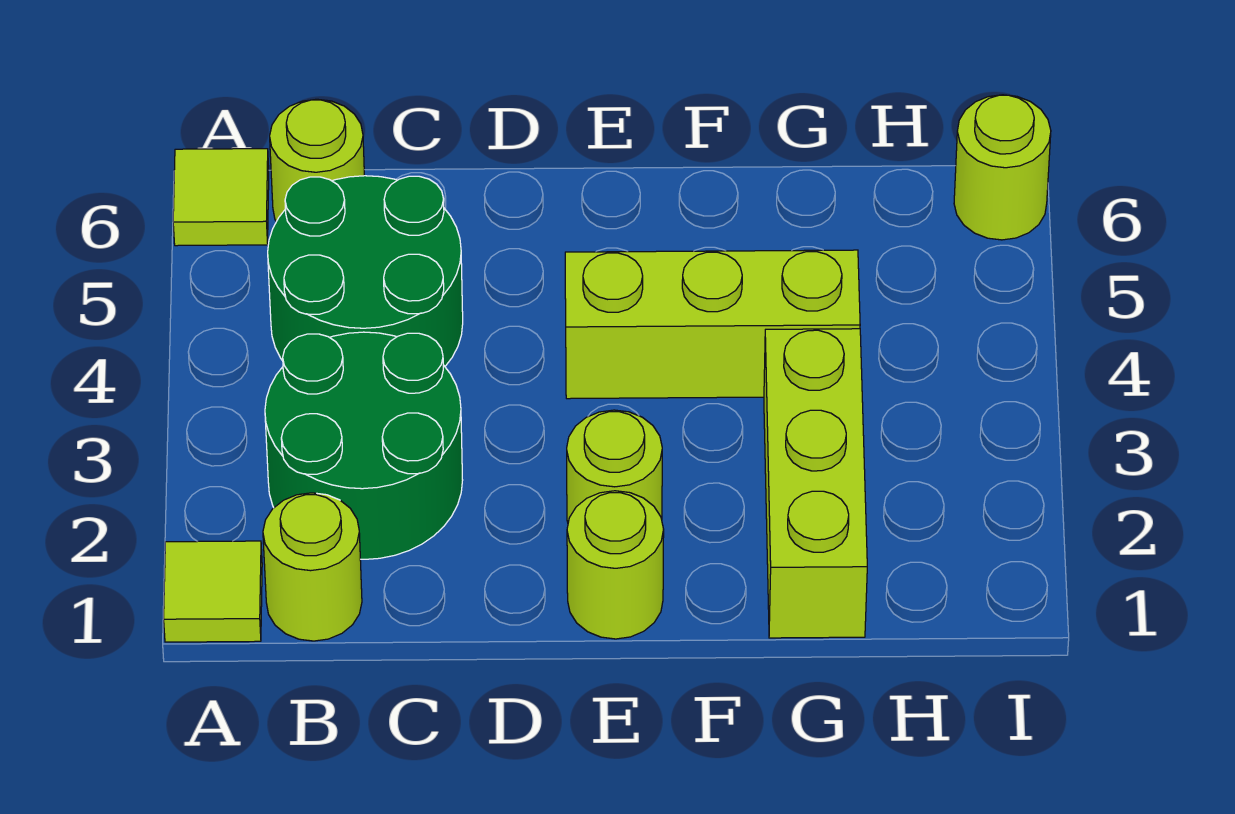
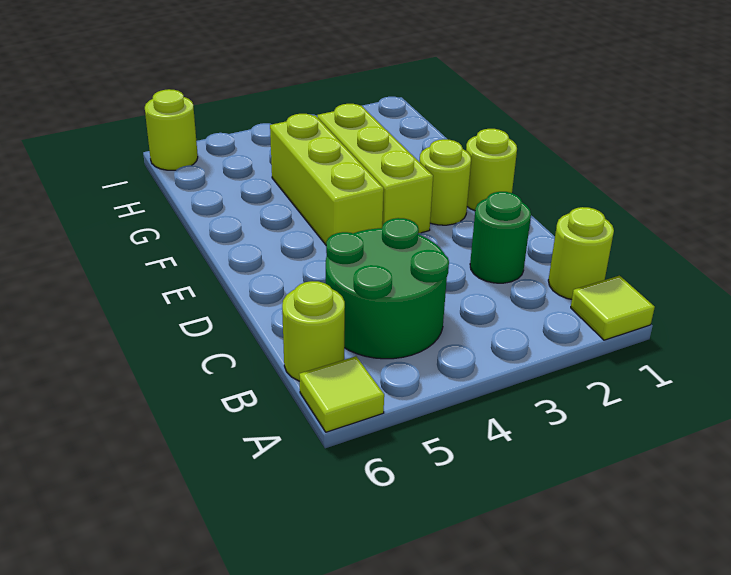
green 2x2 round brick [265,332,463,559] -> green 1x1 round brick [470,192,531,283]
lime 1x3 brick [764,329,867,638] -> lime 1x3 brick turned to [317,104,433,233]

